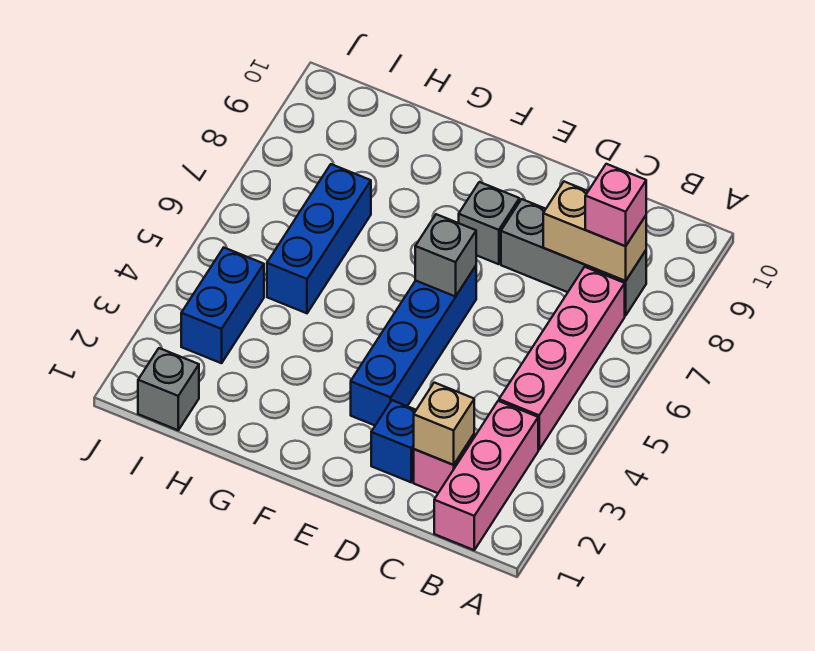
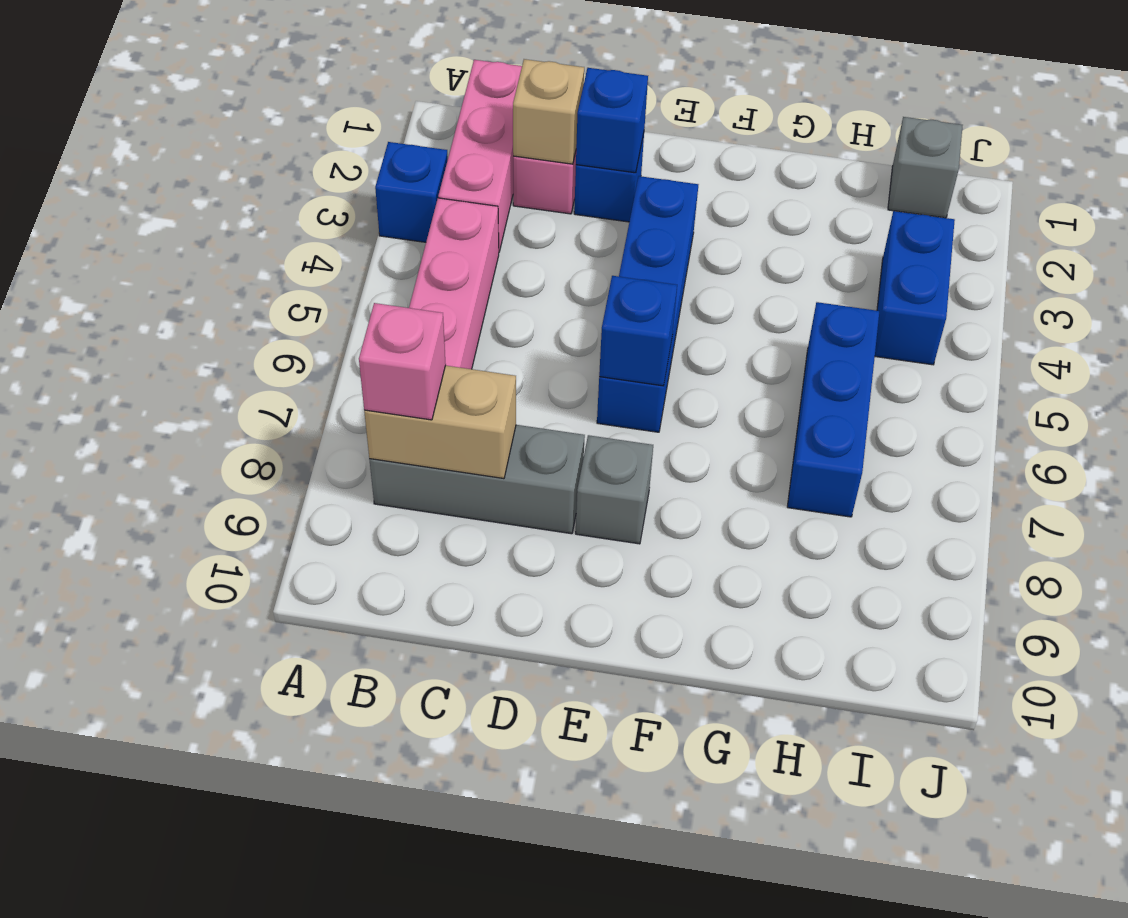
none -> blue 1x1 brick [375,142,448,242]
none -> blue 1x1 brick [576,68,648,173]
grey 1x1 brick [415,214,476,297] -> blue 1x1 brick [599,276,677,386]

